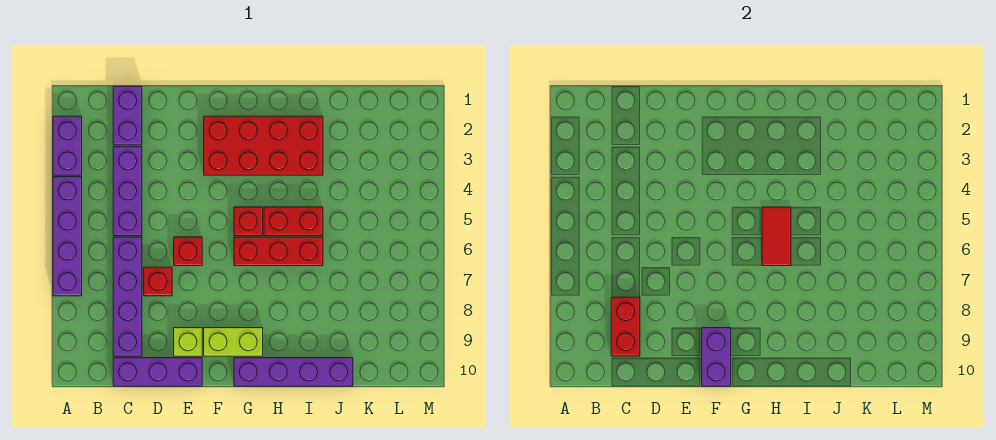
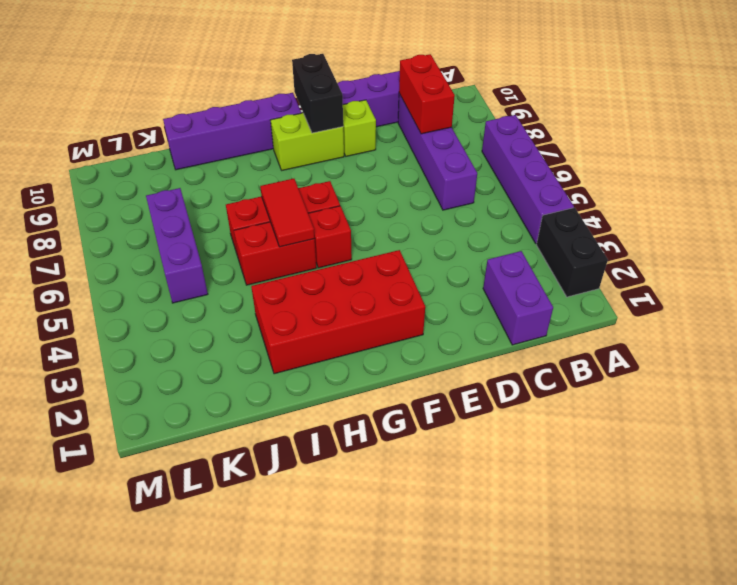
purple 1x2 brick [53,116,82,175] -> black 1x2 brick [536,208,608,297]
purple 1x3 brick [113,147,142,236] -> purple 1x3 brick moved to [146,188,208,303]
red 1x1 brick [144,267,172,296] -> none
red 1x1 brick [174,237,202,266] -> none
purple 1x2 brick [702,328,731,386] -> black 1x2 brick [292,54,343,133]

